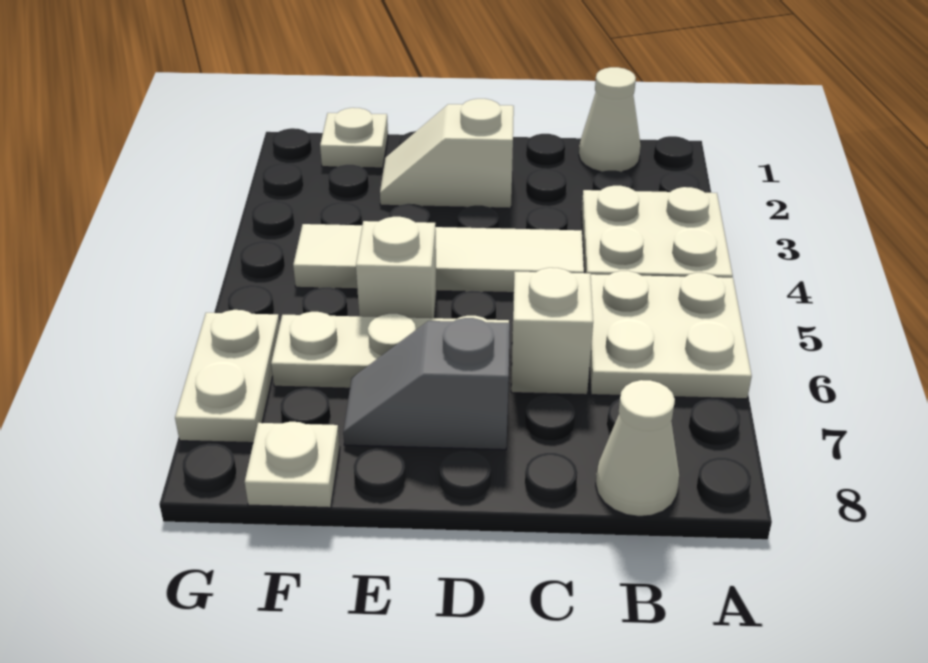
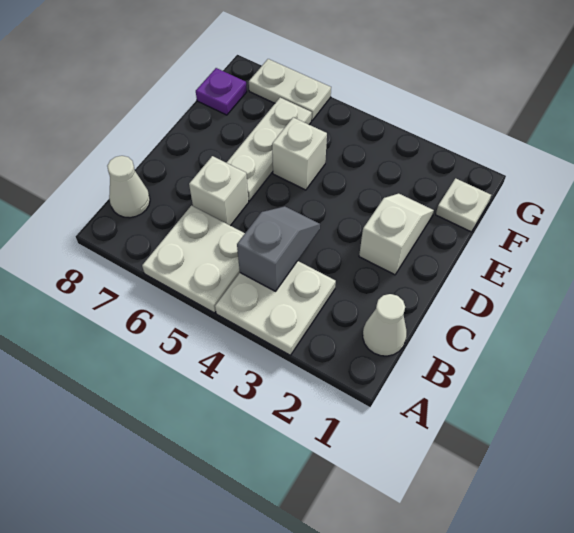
white 1x4 tile [293,224,584,293] -> none
grey 1x2 slope [343,318,510,450] -> grey 1x2 slope moved to [237,206,320,291]
white 1x1 plate [245,422,340,508] -> purple 1x1 plate [196,68,247,115]

